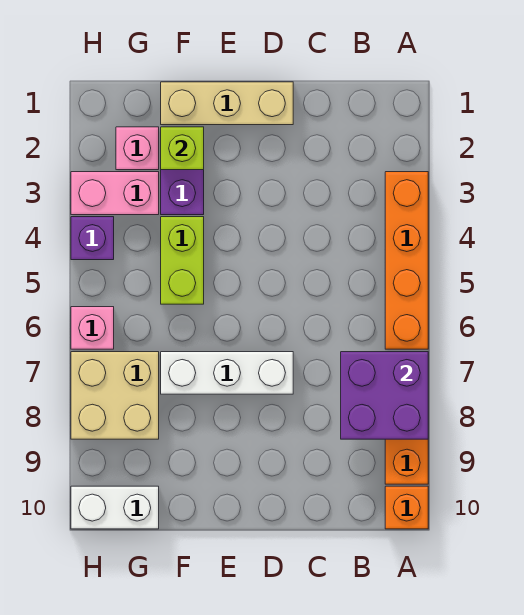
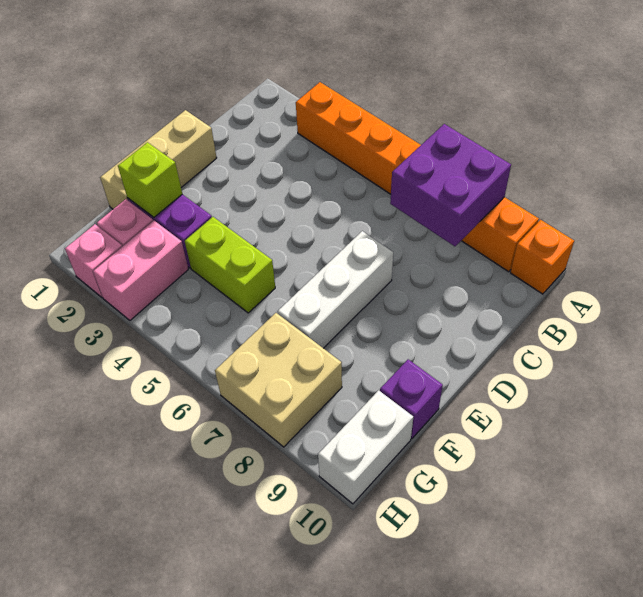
purple 1x1 brick [71,217,114,260] -> purple 1x1 brick moved to [380,359,443,438]
pink 1x1 brick [71,307,114,349] -> pink 1x1 brick moved to [65,224,122,298]

